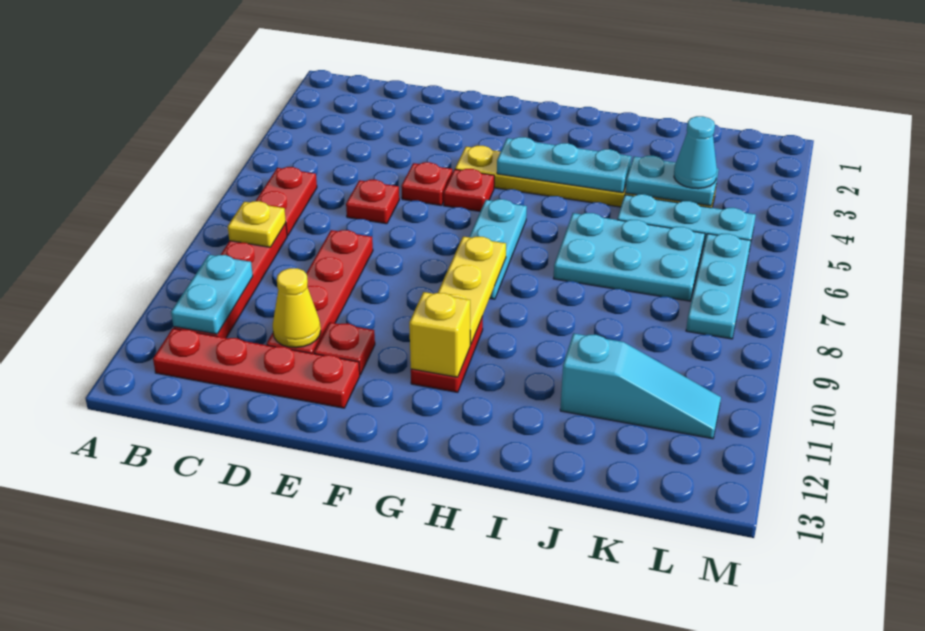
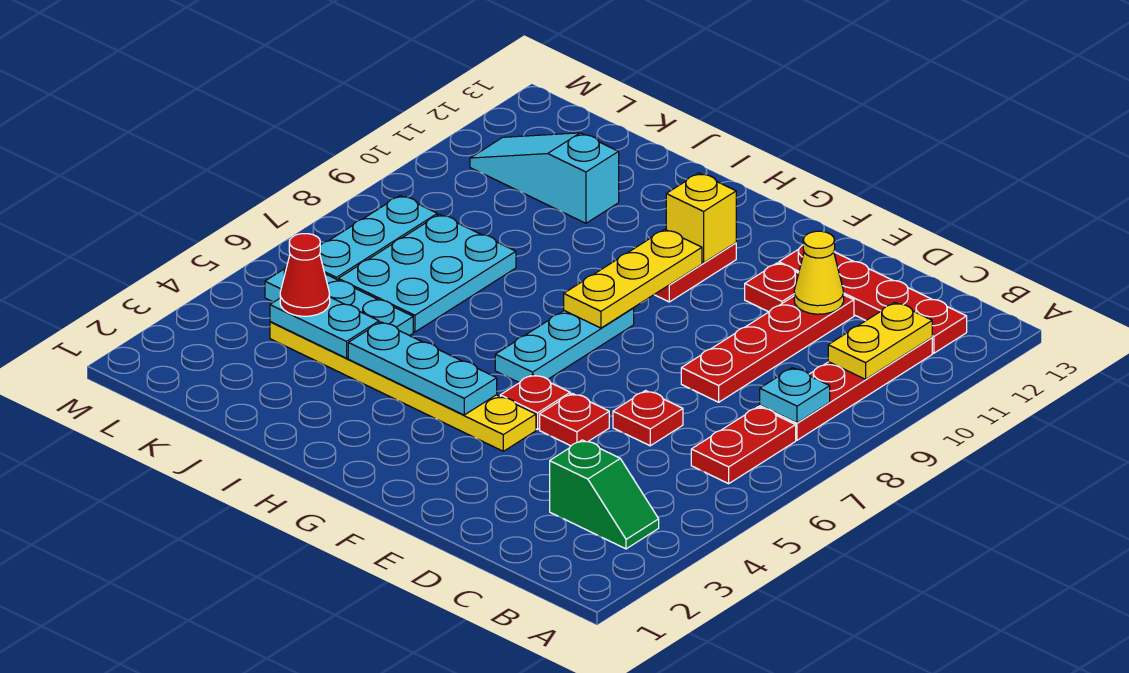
none -> green 1x2 slope [550,440,659,549]
yellow 1x1 plate [228,201,286,247] -> cyan 1x1 plate [760,368,830,423]
cyan 1x2 plate [171,255,253,334] -> yellow 1x2 plate [828,303,932,379]
cyan 2x3 plate [553,213,705,301] -> cyan 2x3 plate turned to [338,214,516,332]
cyan 1x1 cone [674,116,717,189] -> red 1x1 cone [280,234,330,316]

